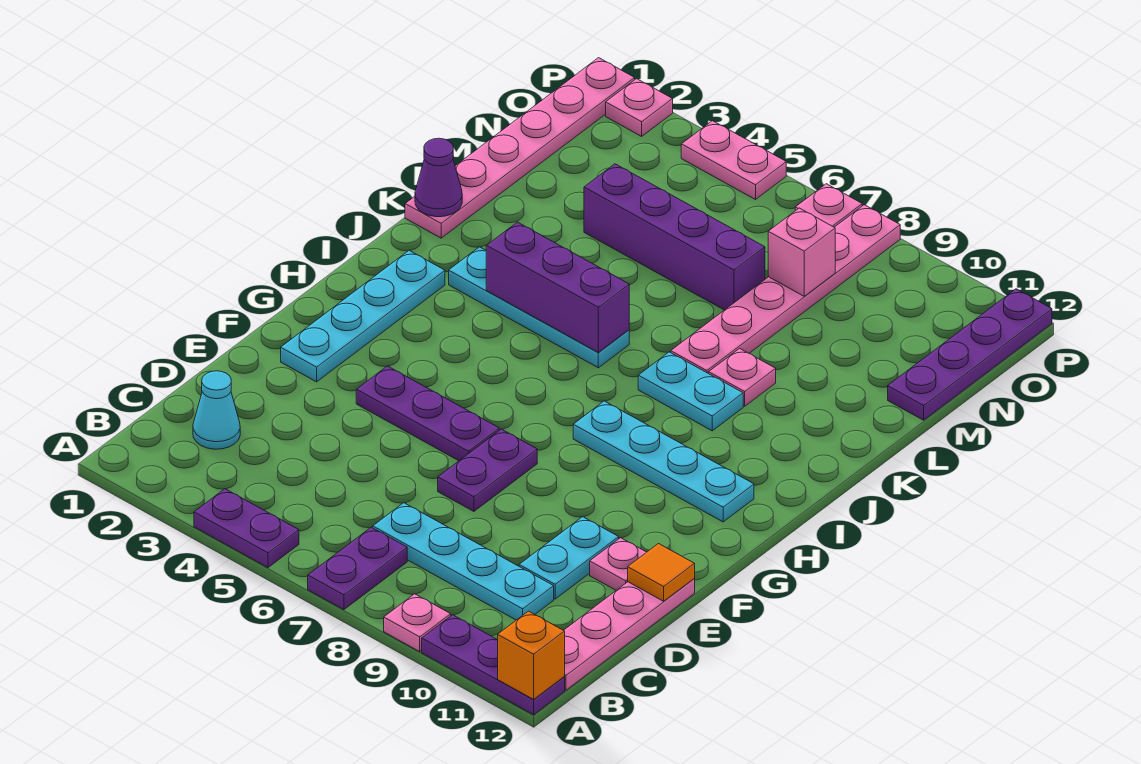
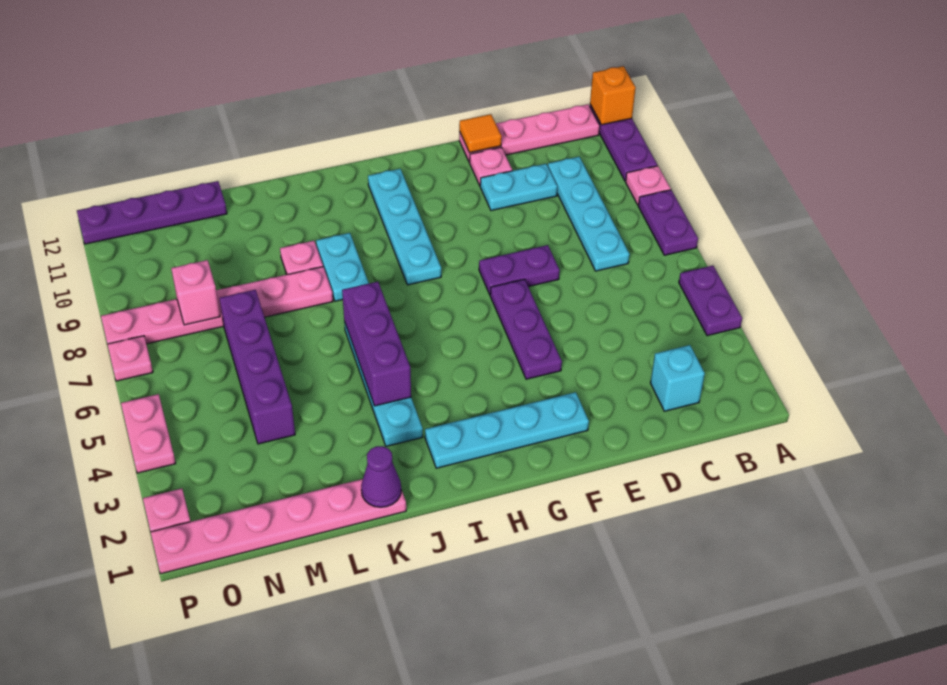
purple 1x2 plate [308,527,407,610] -> purple 1x2 plate turned to [638,190,698,255]
cyan 1x1 cone [193,371,240,449] -> cyan 1x1 brick [651,345,705,411]

